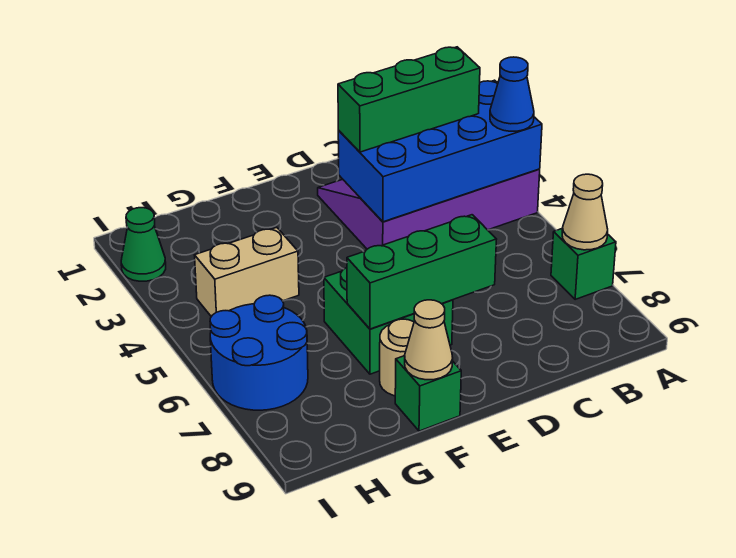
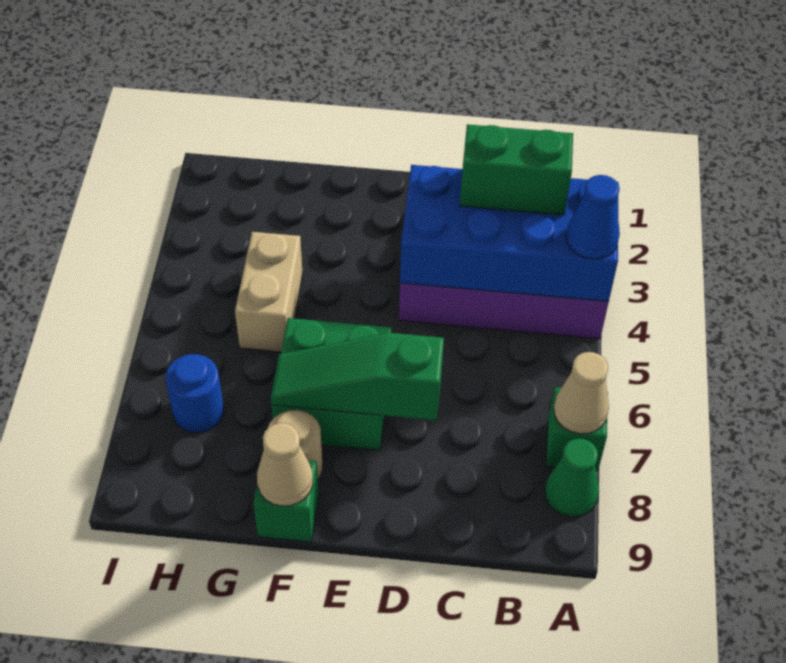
green 1x3 brick [338,47,480,152] -> green 1x2 brick [460,124,573,215]
green 1x3 brick [347,215,497,329] -> green 1x3 slope [271,333,444,420]
tan 1x2 brick [195,227,299,317] -> tan 1x2 brick turned to [235,232,303,352]
blue 2x2 round brick [210,295,308,410] -> blue 1x1 round brick [165,354,224,433]
green 1x1 cone [121,208,166,281] -> green 1x1 cone moved to [545,439,599,517]

